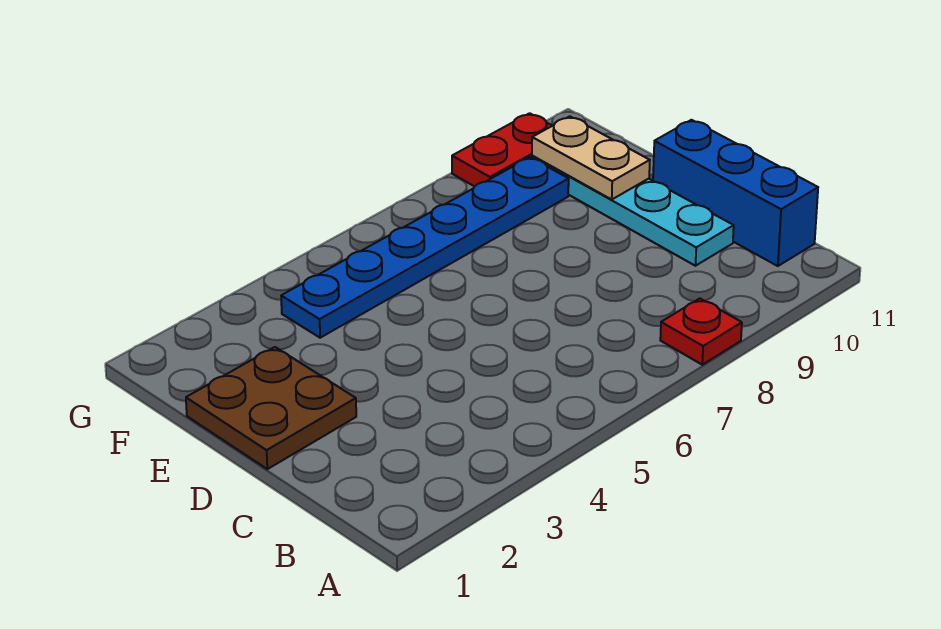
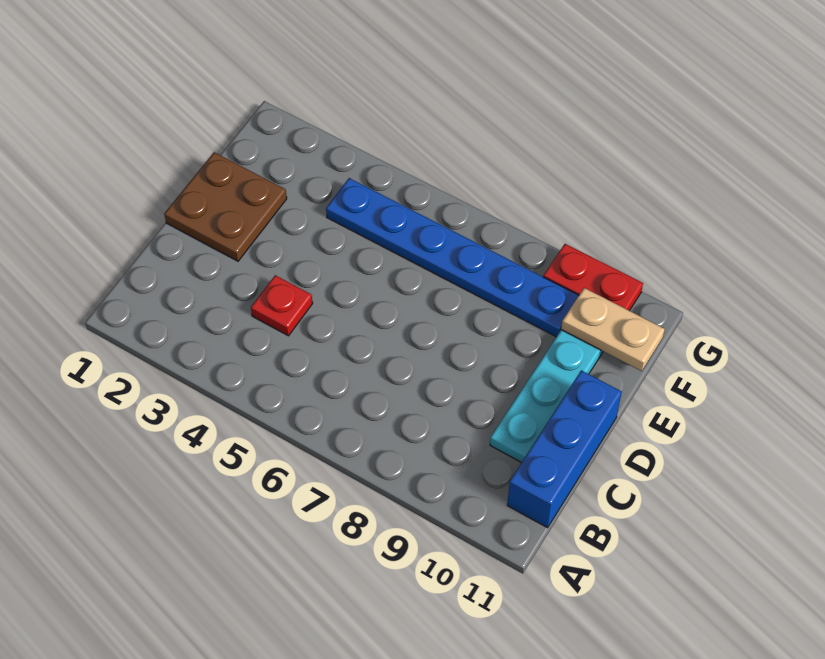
red 1x1 plate [660,299,742,365] -> red 1x1 plate moved to [251,275,313,336]
tan 1x2 plate [532,116,650,199] -> tan 1x2 plate turned to [561,288,665,371]

